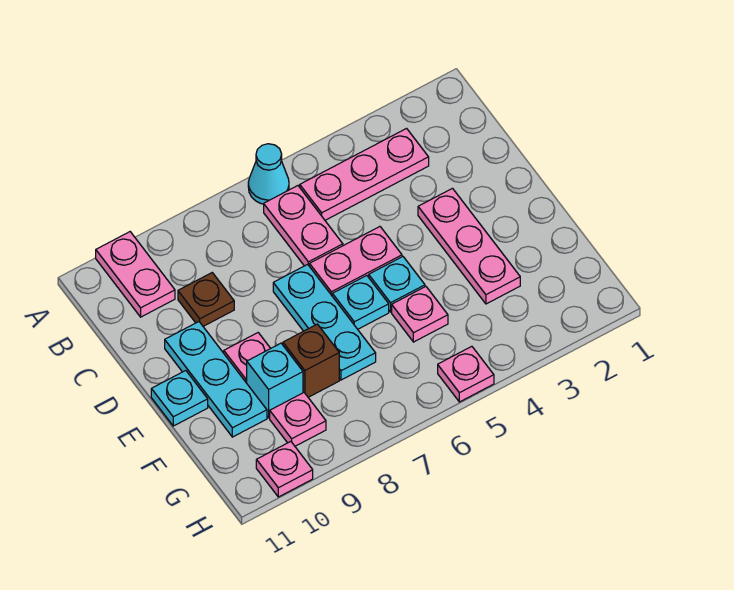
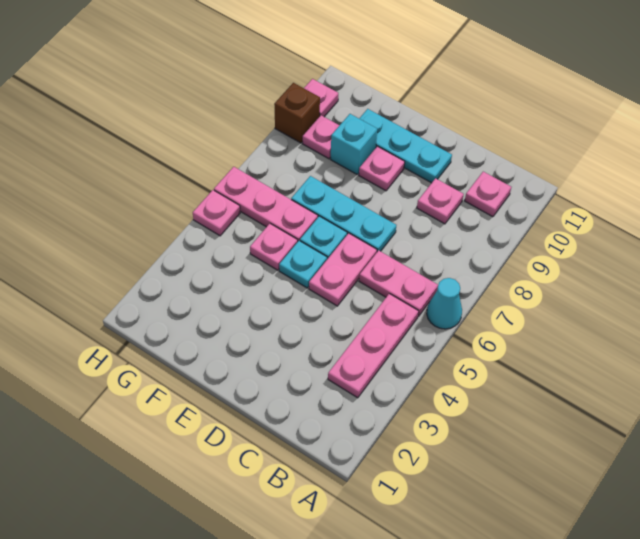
pink 1x2 plate [96,232,175,317] -> pink 1x1 plate [465,172,511,217]
brown 1x1 plate [178,273,234,326] -> pink 1x1 plate [417,178,464,224]
pink 1x3 plate [418,188,520,304] -> pink 1x3 plate moved to [214,167,318,241]
cyan 1x1 plate [151,371,208,426] -> none
brown 1x1 brick [283,324,339,397] -> brown 1x1 brick moved to [274,83,320,143]

